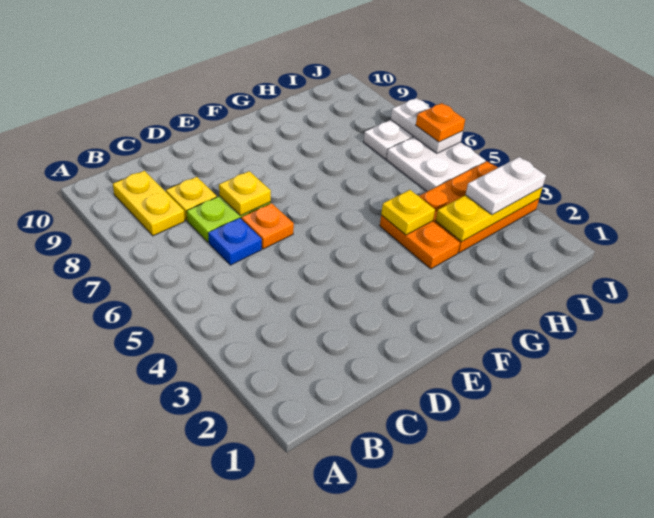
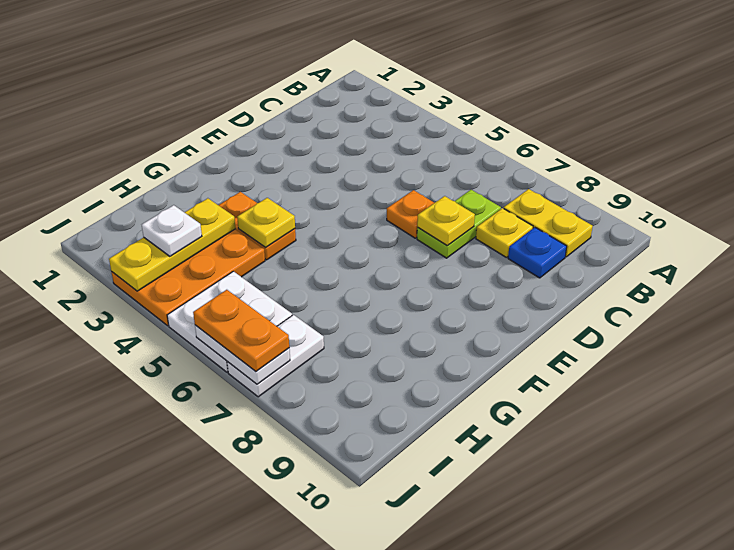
blue 1x1 plate [208,218,262,265] -> blue 1x1 plate moved to [508,227,567,278]
white 1x2 plate [466,157,546,215] -> white 1x1 plate [142,205,202,256]
orange 1x1 plate [416,103,465,142] -> orange 1x2 plate [193,290,289,371]

